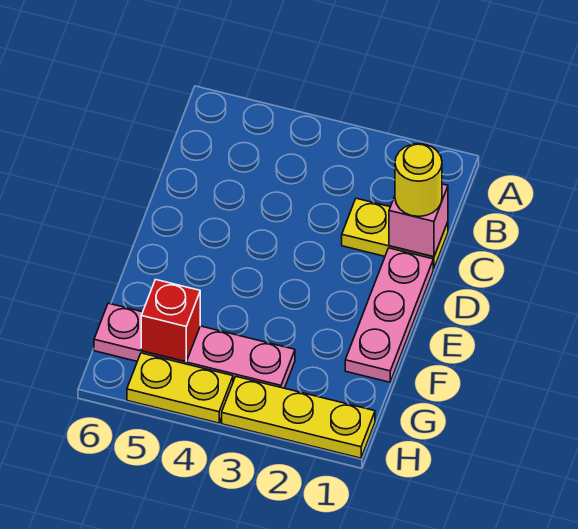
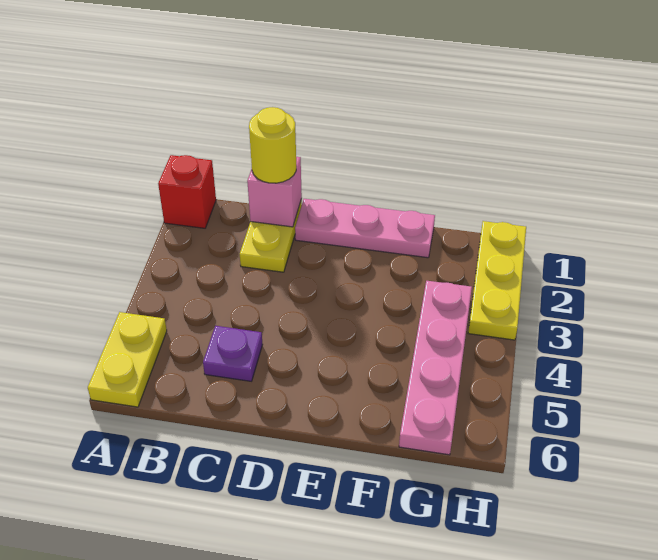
none -> purple 1x1 plate [203,326,263,381]
red 1x1 brick [141,280,200,362] -> red 1x1 brick moved to [158,155,216,228]
yellow 1x2 plate [127,353,233,423] -> yellow 1x2 plate moved to [88,312,167,407]

